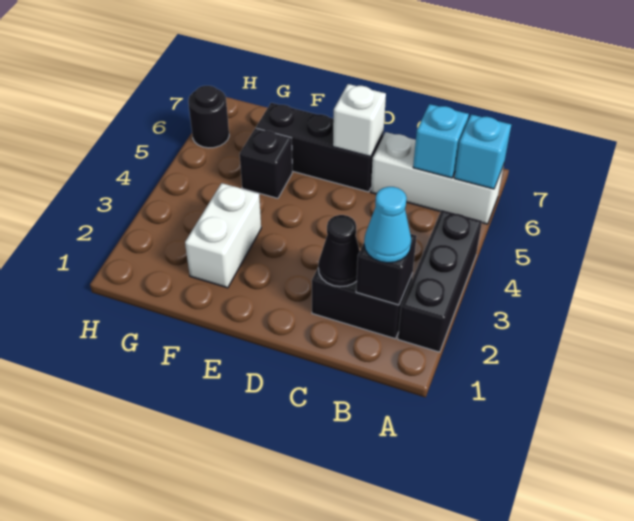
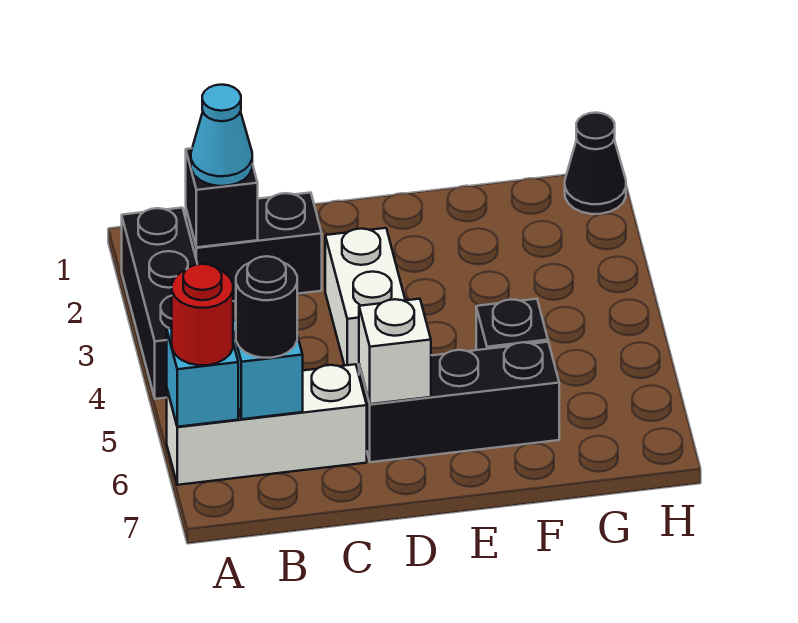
none -> red 1x1 round brick [172,264,233,365]
black 1x1 cone [318,215,360,287] -> black 1x1 cone moved to [565,113,626,214]
white 1x2 brick [185,183,261,288] -> white 1x2 brick moved to [325,228,405,374]
black 1x1 round brick [188,86,229,148] -> black 1x1 round brick moved to [236,256,297,358]

